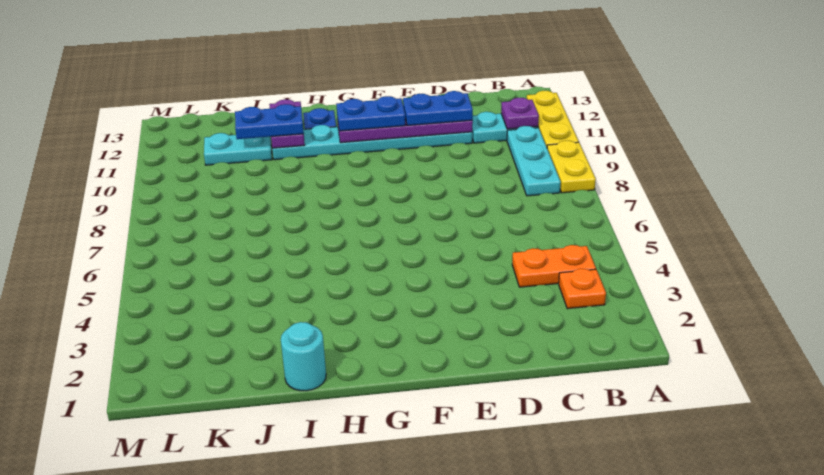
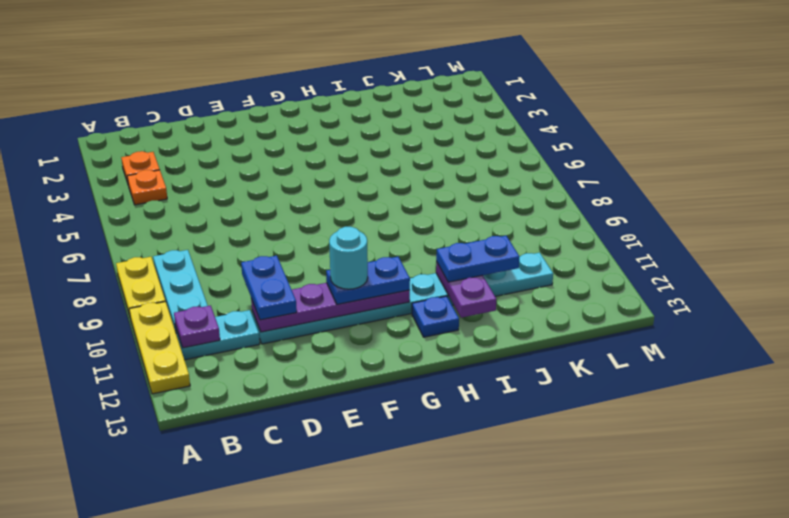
orange 1x2 plate [512,245,596,287] -> orange 1x1 plate [127,170,167,205]
blue 1x2 plate [403,91,473,126] -> blue 1x2 plate turned to [241,256,297,320]
cyan 1x1 round brick [281,322,326,391] -> cyan 1x1 round brick moved to [329,227,368,289]

